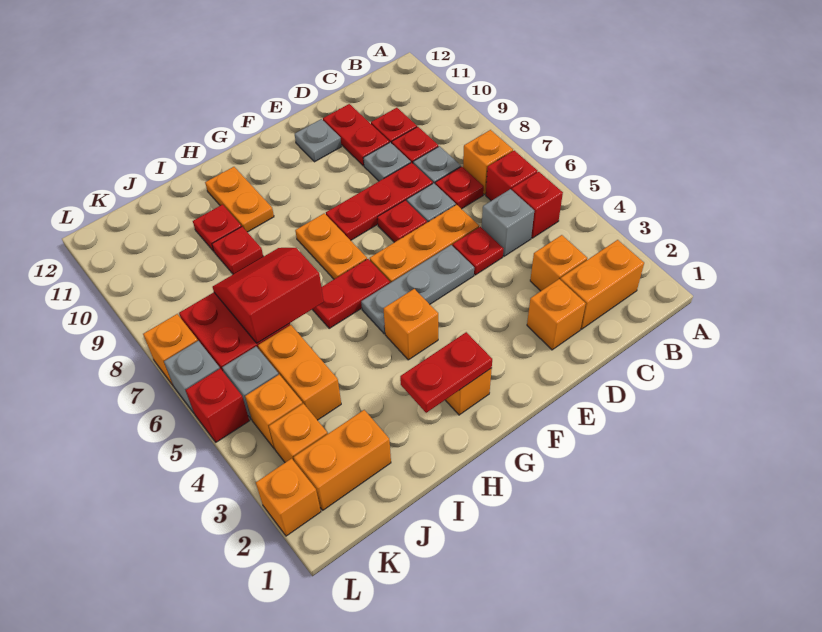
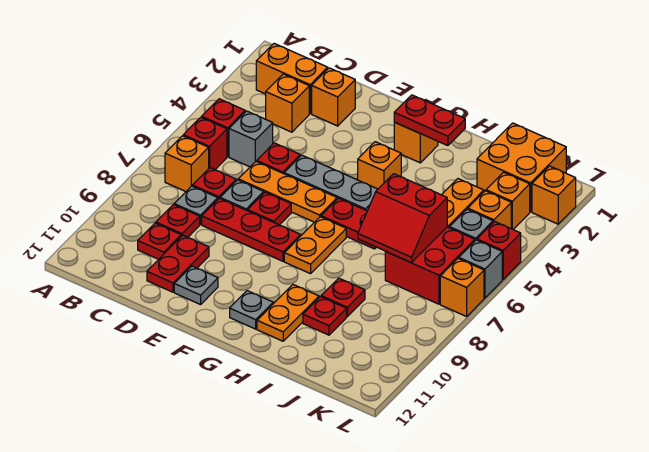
grey 1x1 plate [364,142,411,181] -> grey 1x1 plate moved to [230,291,273,329]
orange 1x2 brick [294,410,391,510] -> orange 2x2 brick [477,123,566,212]

